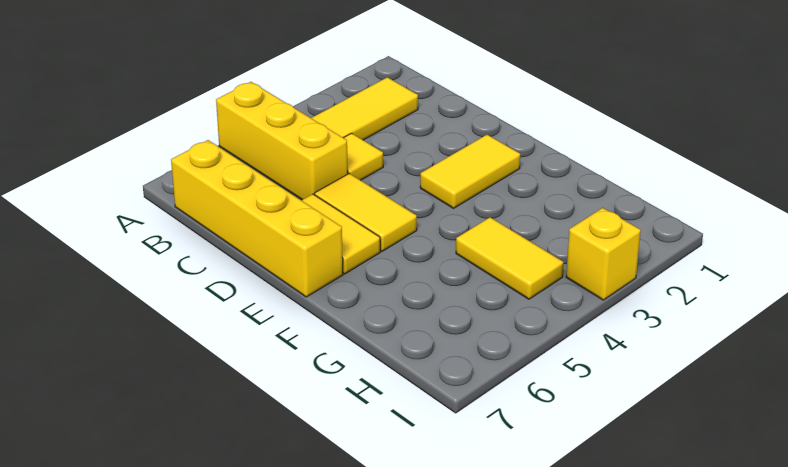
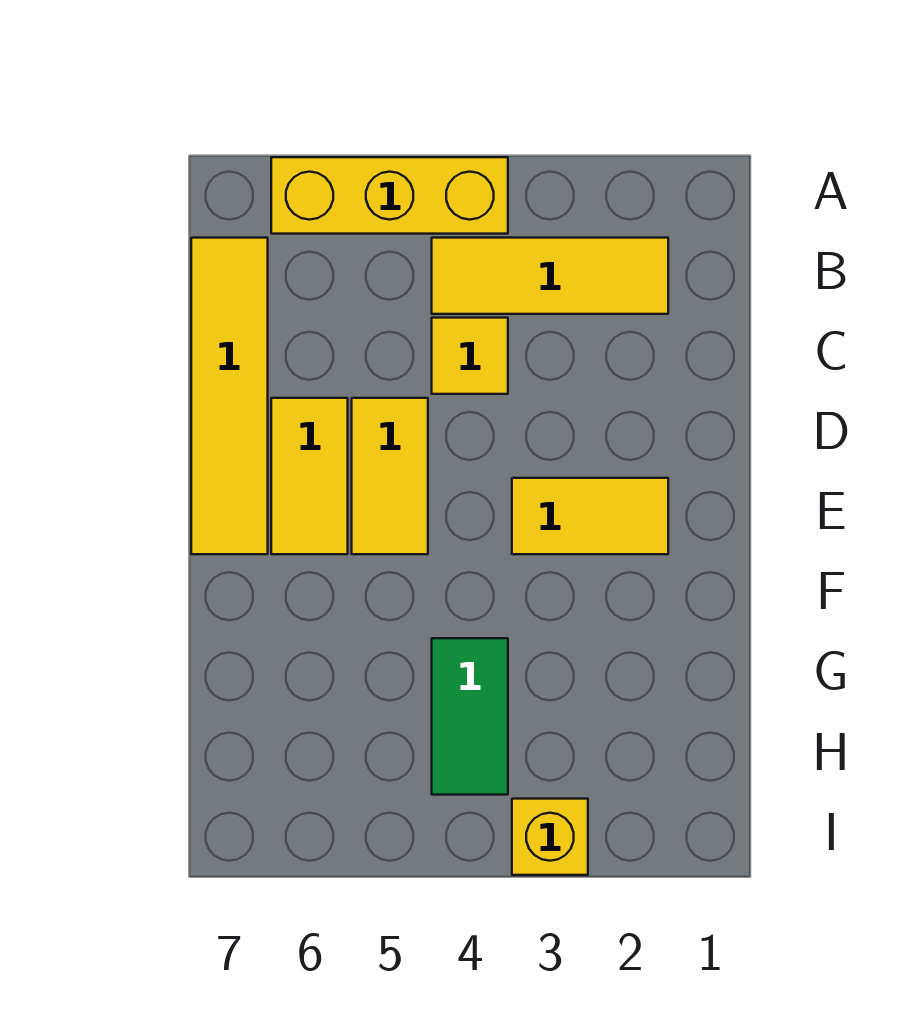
yellow 1x3 brick [216,82,348,200] -> yellow 1x3 brick turned to [271,157,508,234]
yellow 1x4 brick [171,140,343,297] -> yellow 1x4 tile [191,238,268,554]
yellow 1x2 tile [456,217,564,299] -> green 1x2 tile [432,638,508,795]

